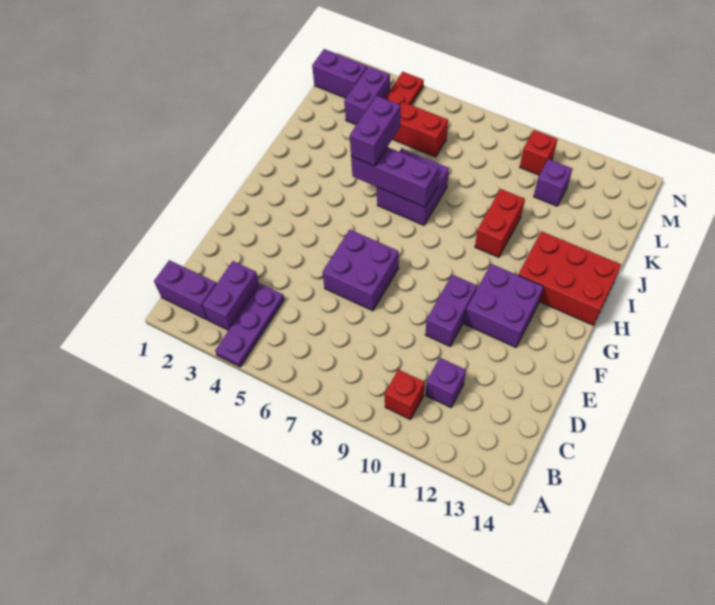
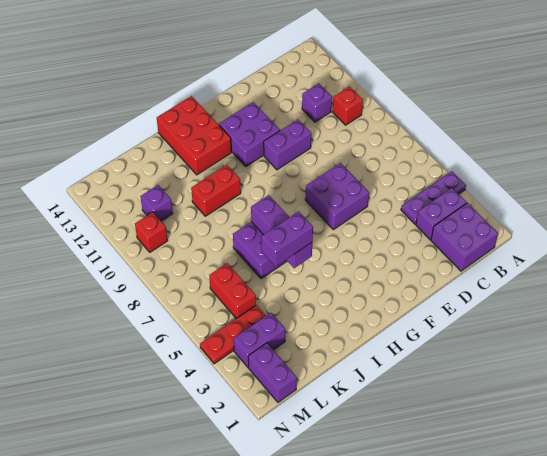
purple 1x2 brick [154,260,216,320] -> purple 2x2 brick [431,203,498,271]

